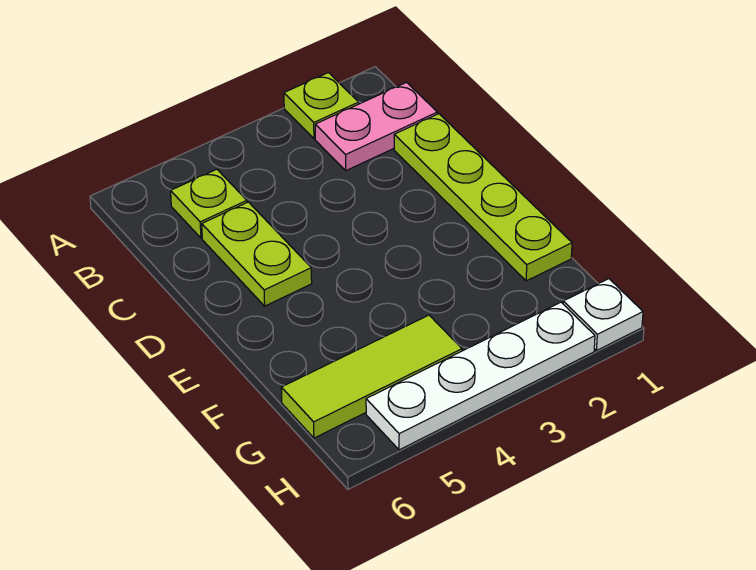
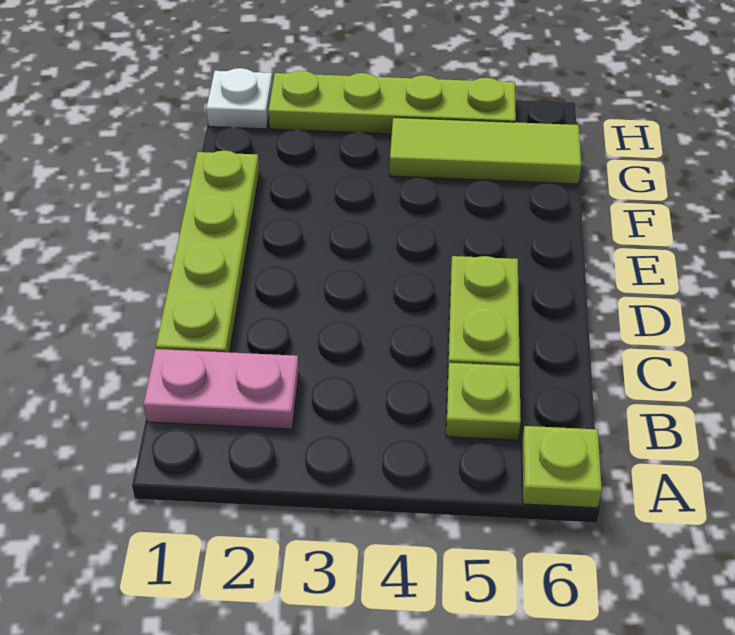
lime 1x1 plate [284,73,359,139] -> lime 1x1 plate moved to [522,426,602,508]
white 1x4 plate [366,302,595,450] -> lime 1x4 plate [268,71,516,134]

